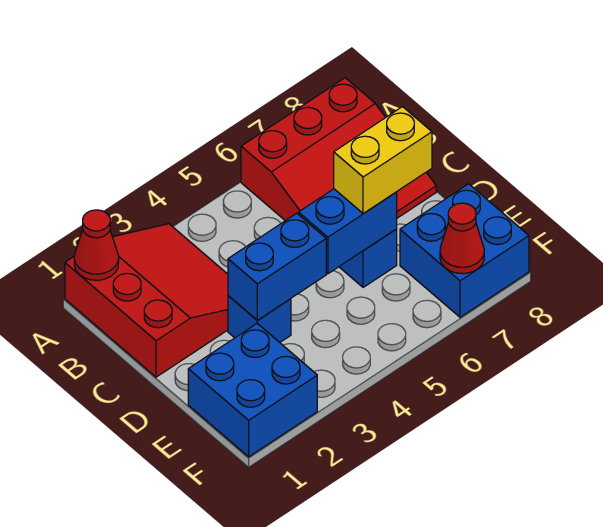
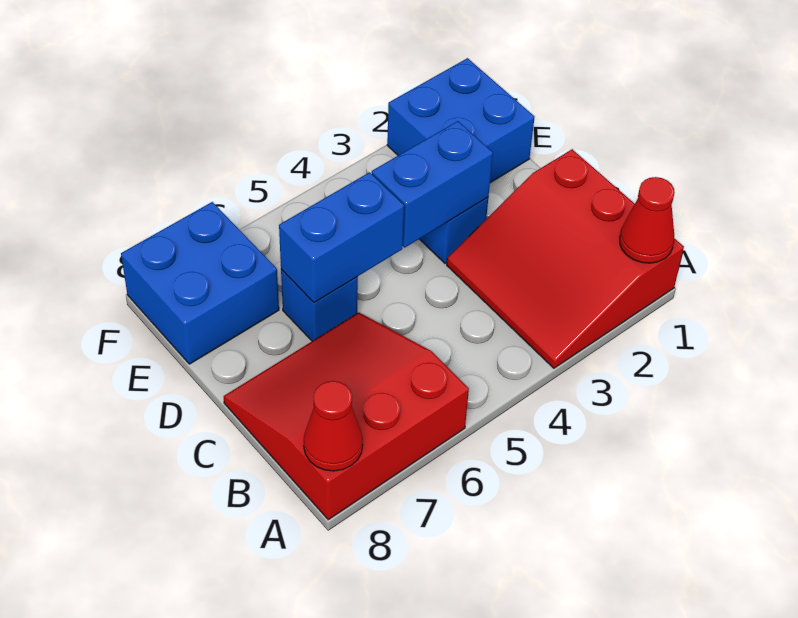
yellow 1x2 brick [334,107,432,214] -> none
red 1x1 cone [440,203,484,274] -> red 1x1 cone moved to [304,381,363,471]

